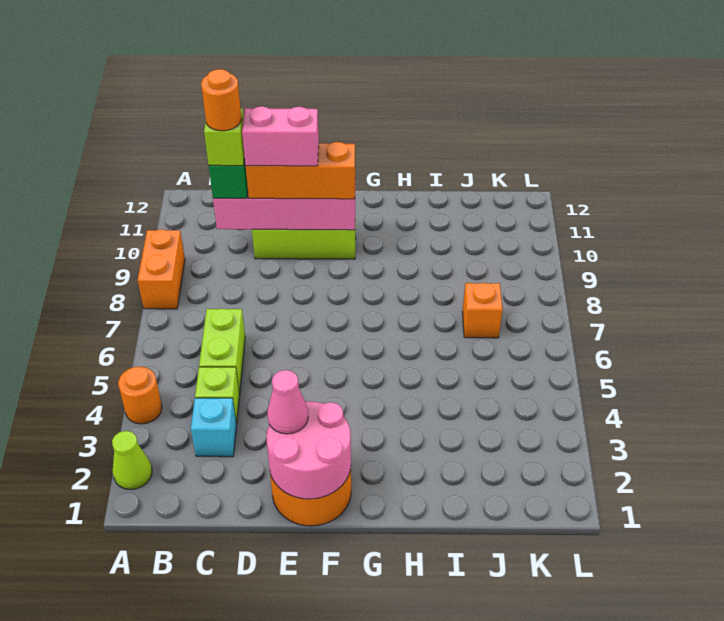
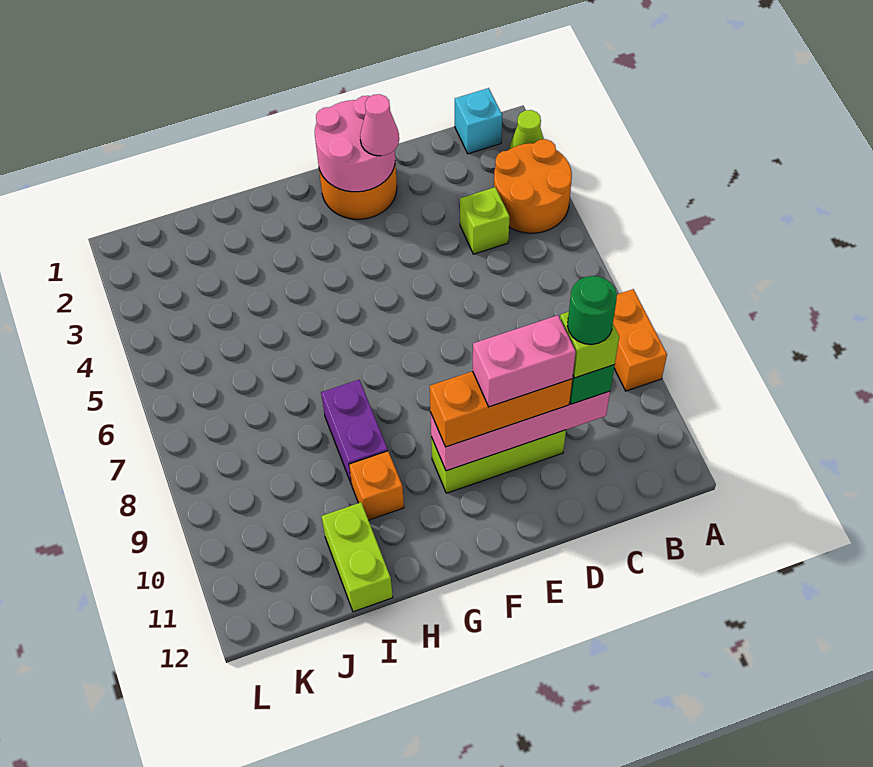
orange 1x1 round brick [118,367,162,424] -> orange 2x2 round brick [494,139,572,233]
cyan 1x1 brick [191,398,237,457] -> cyan 1x1 brick moved to [455,88,502,154]
lime 1x2 brick [199,309,245,394] -> lime 1x2 brick moved to [321,502,393,612]
orange 1x1 round brick [201,69,242,131] -> green 1x1 round brick [568,276,617,344]
none -> purple 1x2 brick [321,380,388,484]
orange 1x1 brick [463,283,503,338] -> orange 1x1 brick moved to [349,451,404,520]

